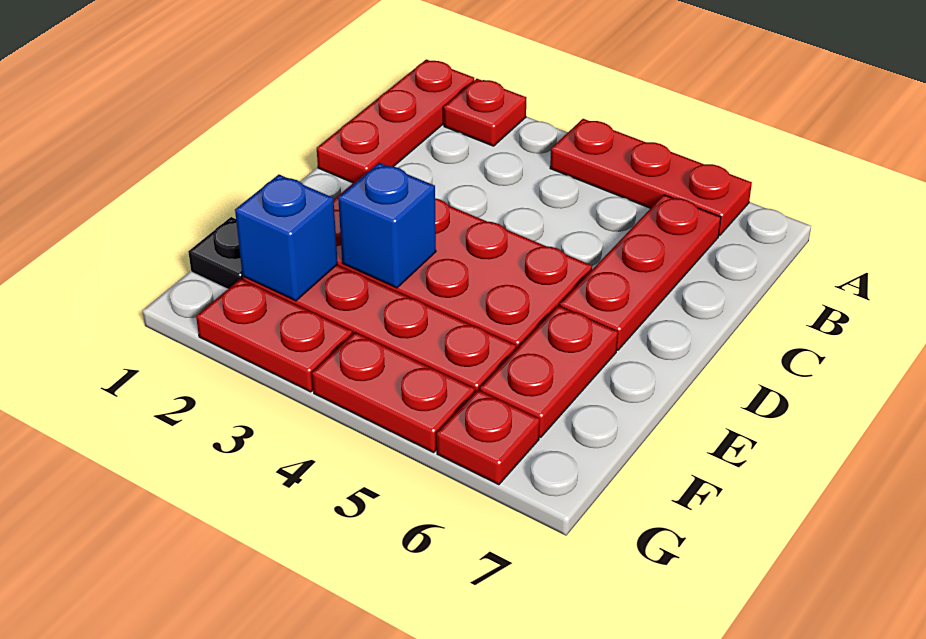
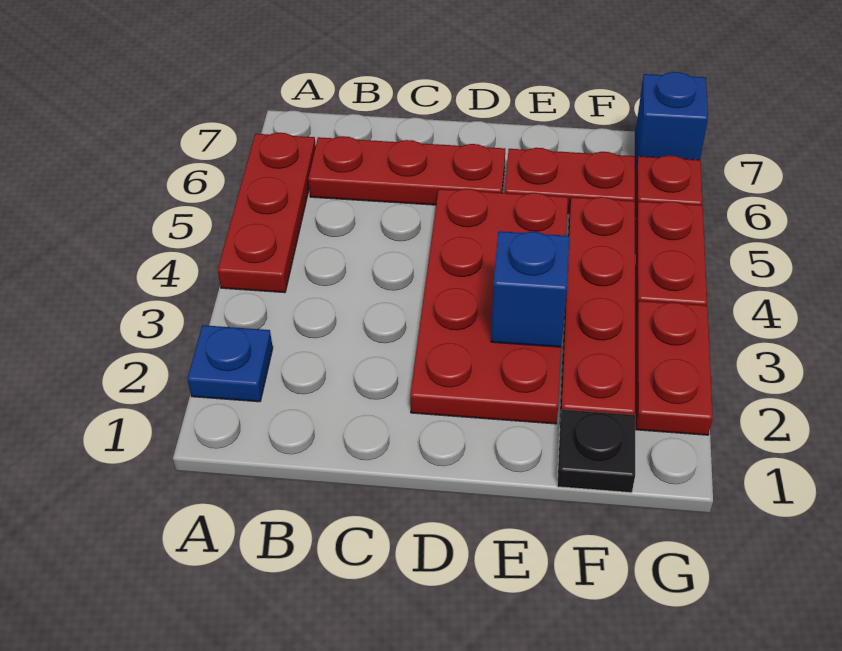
red 1x3 plate [317,59,474,183] -> none
red 1x1 plate [444,79,526,146] -> blue 1x1 plate [187,325,273,402]
blue 1x1 brick [235,175,338,301] -> blue 1x1 brick moved to [635,72,708,172]

